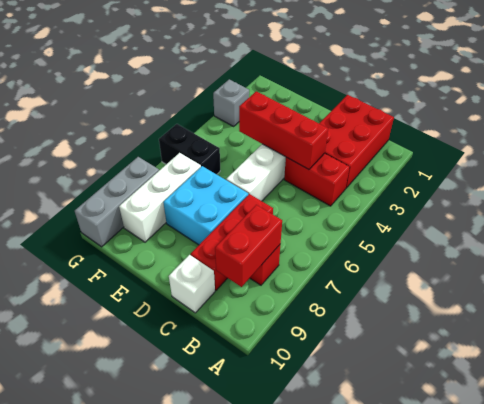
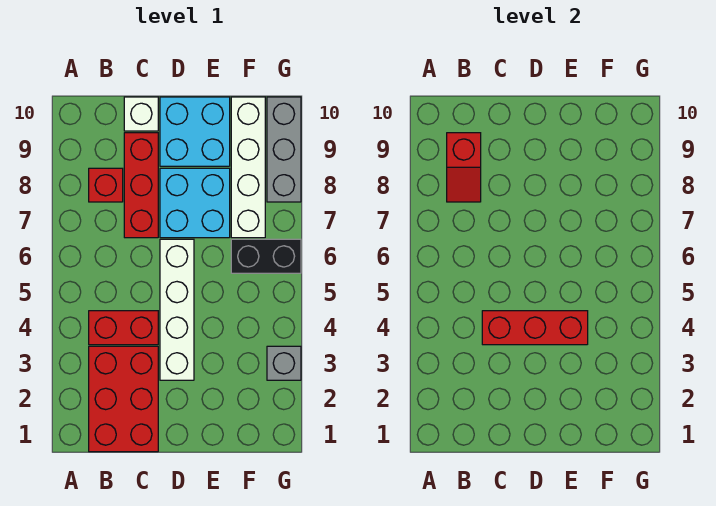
red 1x2 brick [215,205,282,287] -> red 1x2 slope [447,133,481,202]
none -> cyan 2x2 brick [160,97,230,166]
white 1x3 brick [119,153,201,242] -> white 1x4 brick [231,97,265,238]

